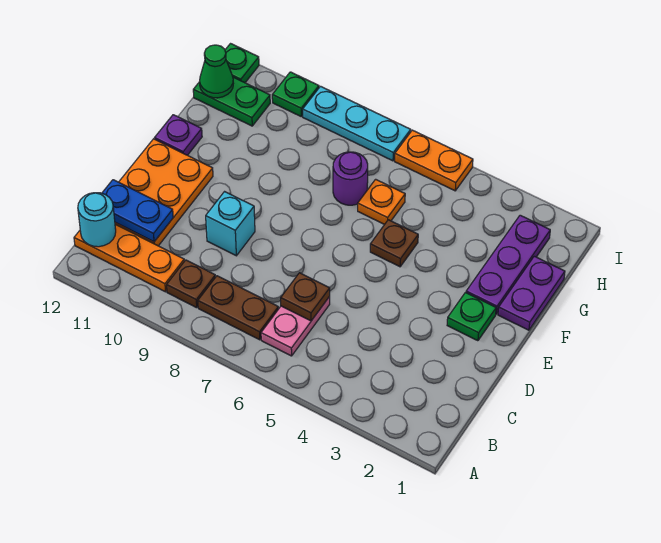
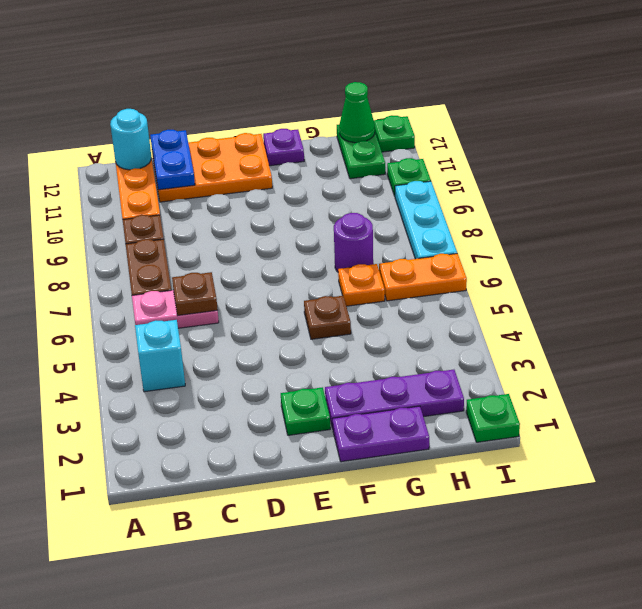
cyan 1x1 brick [206,192,255,256] -> cyan 1x1 brick moved to [135,320,185,392]
none -> green 1x1 plate [466,394,520,442]
orange 1x2 plate [395,130,473,191] -> orange 1x2 plate turned to [379,254,467,301]

